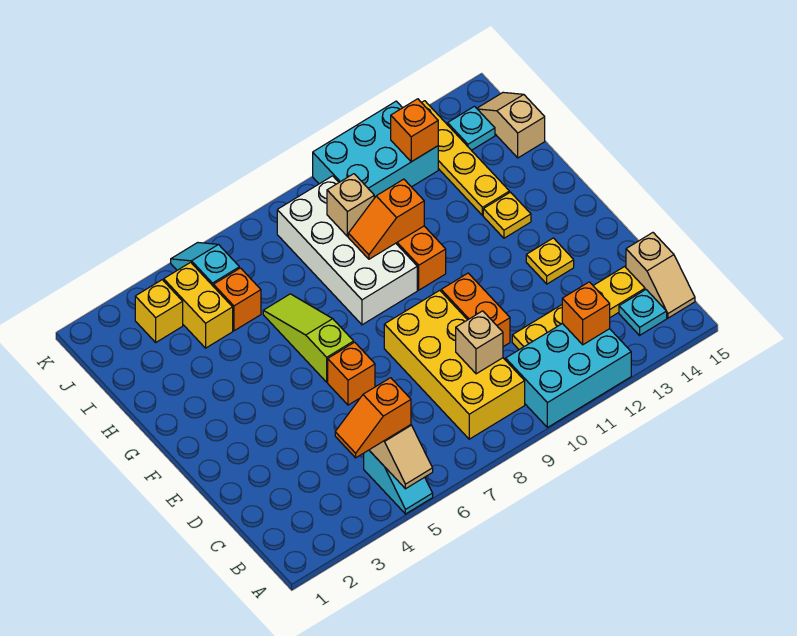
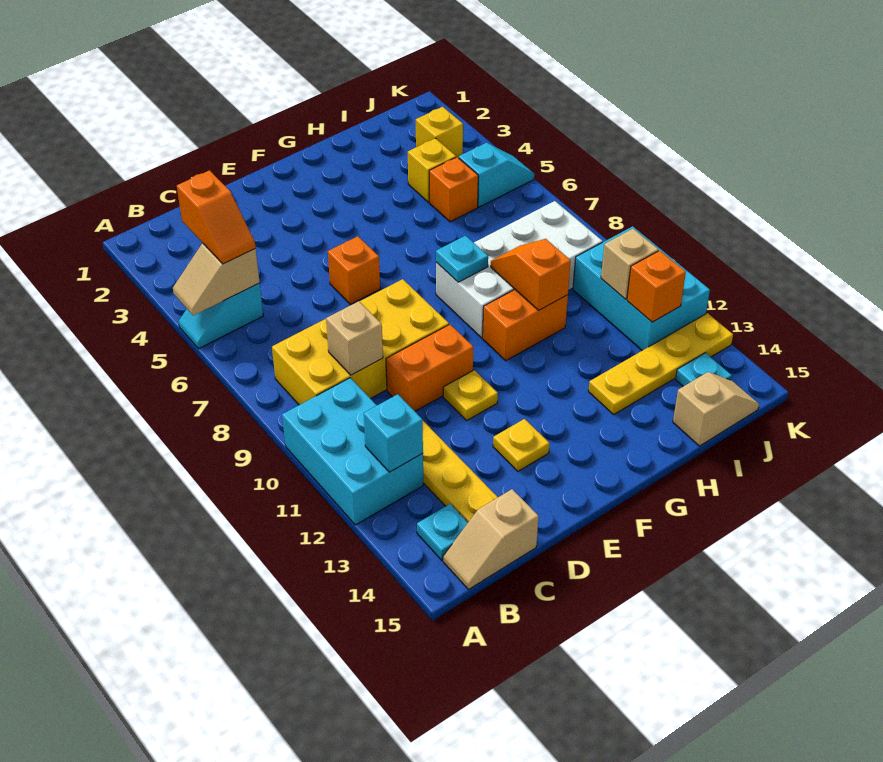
orange 1x2 slope [335,378,411,458] -> orange 1x2 slope turned to [177,170,256,264]
orange 1x1 brick [562,282,610,345] -> cyan 1x1 brick [364,394,423,472]
lime 1x3 slope [263,294,354,382] -> none
none -> cyan 1x1 plate [436,236,488,282]
yellow 1x1 plate [483,192,531,238] -> yellow 1x1 plate moved to [443,370,498,420]
yellow 1x2 brick [164,262,233,348] -> yellow 1x1 brick [408,138,456,202]
tan 1x1 brick [327,174,374,236] -> tan 1x1 brick moved to [601,229,658,299]

